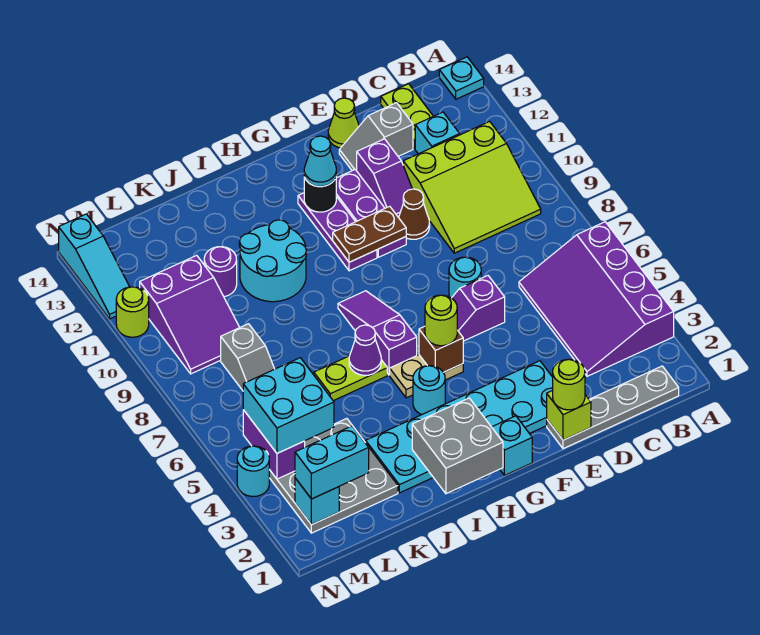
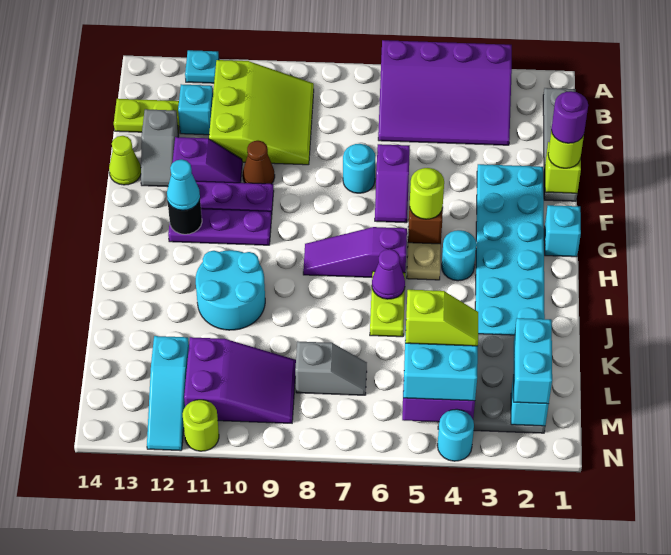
cyan 1x1 plate [439,57,484,99] -> cyan 1x1 plate moved to [185,50,219,83]
brown 1x2 plate [333,206,406,262] -> none
grey 2x2 brick [412,398,503,494] -> none
purple 1x1 round brick [204,247,237,297] -> purple 1x1 round brick moved to [551,91,588,143]
none -> lime 1x2 slope [405,290,478,346]
cyan 1x3 slope [59,214,129,319] -> cyan 1x3 slope turned to [147,336,189,451]

